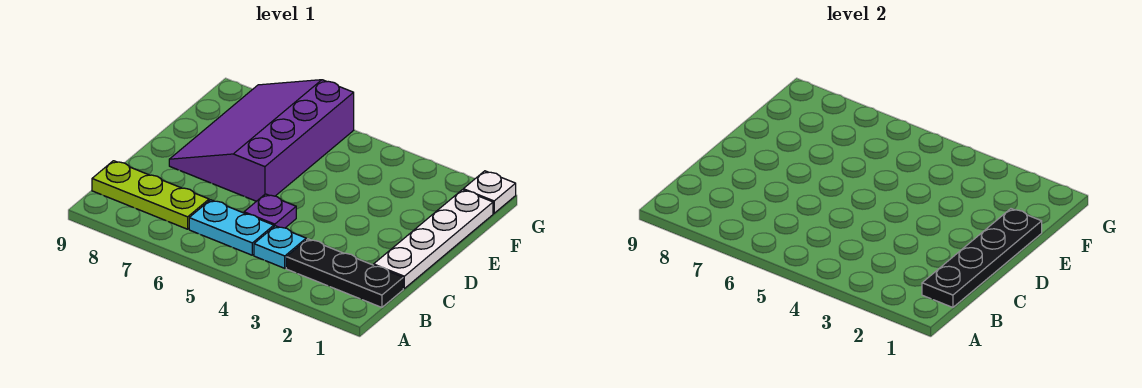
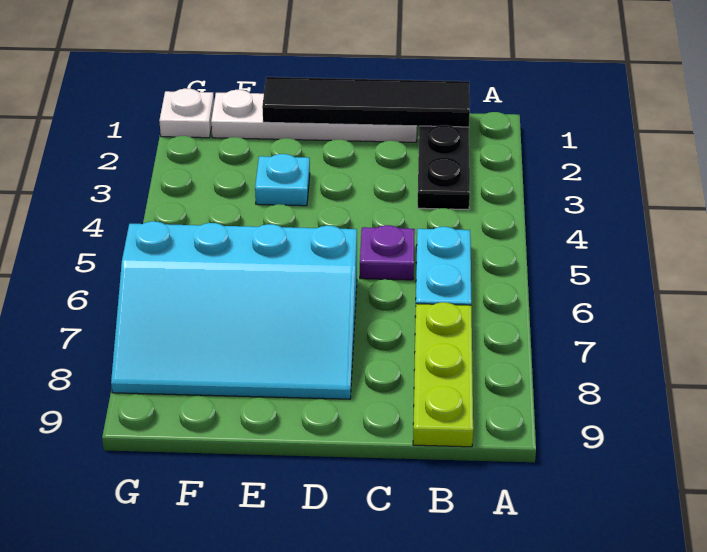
black 1x4 plate [922,209,1042,307] -> black 1x4 tile [262,77,470,127]
cyan 1x1 plate [254,226,306,268] -> cyan 1x1 plate moved to [255,154,310,206]
purple 3x4 slope [169,80,354,201] -> cyan 3x4 slope [111,221,357,399]

